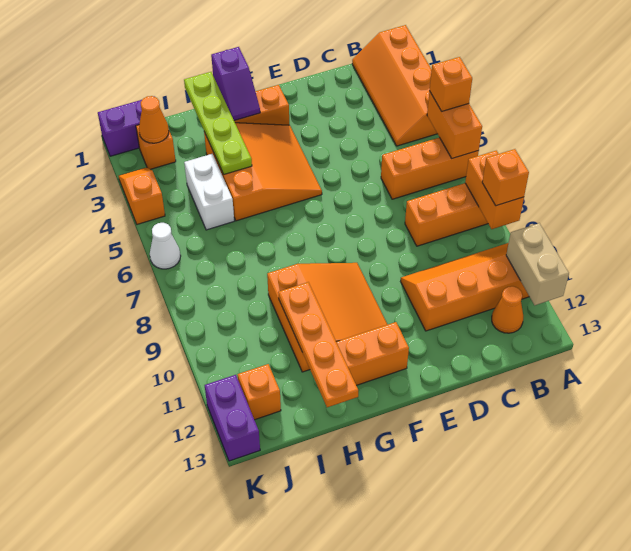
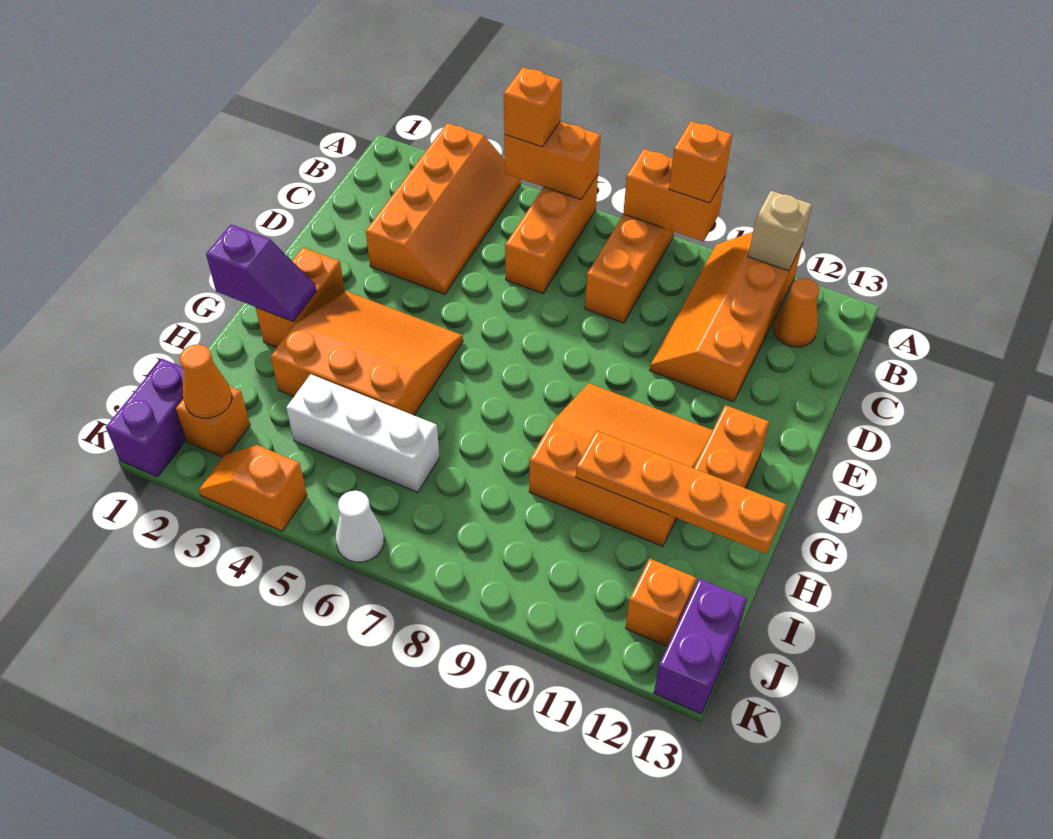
orange 2x4 slope [352,25,437,146] -> orange 2x4 slope turned to [366,123,521,294]
tan 1x2 brick [506,223,569,305] -> tan 1x1 brick [748,191,812,271]
lime 1x4 plate [184,72,252,174] -> none
white 1x2 brick [184,154,234,230] -> white 1x3 brick [286,374,440,492]
purple 1x2 brick [205,375,260,461] -> purple 1x2 brick turned to [654,579,747,714]

